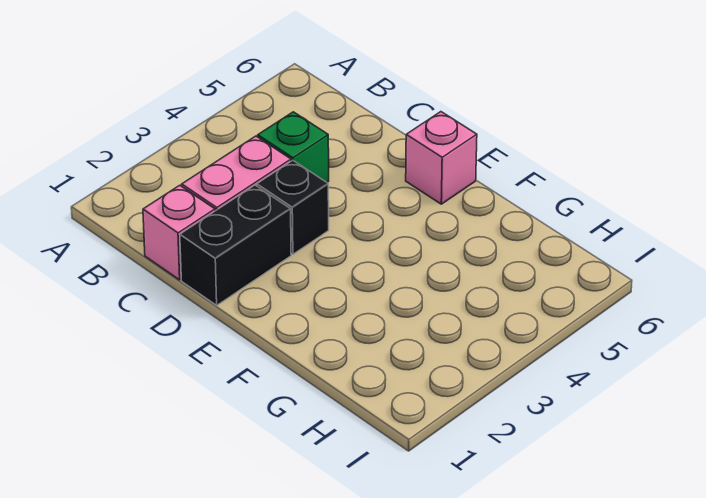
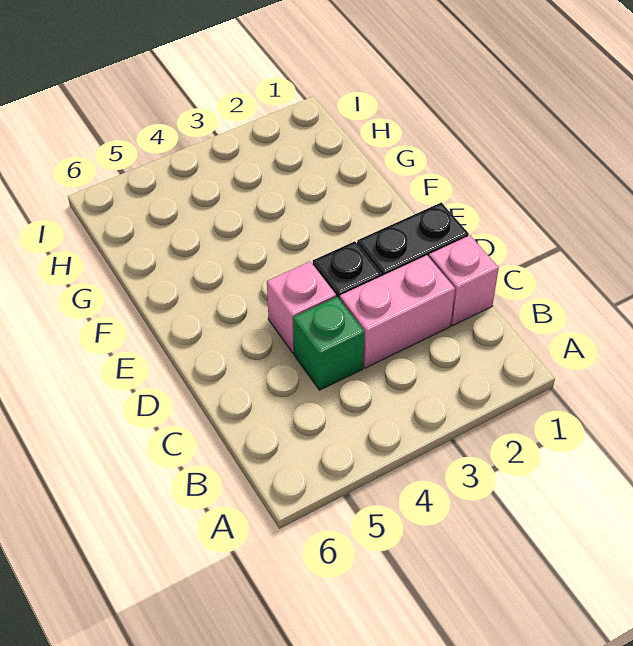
pink 1x1 brick [406,112,477,204] -> pink 1x1 brick moved to [267,262,336,353]

